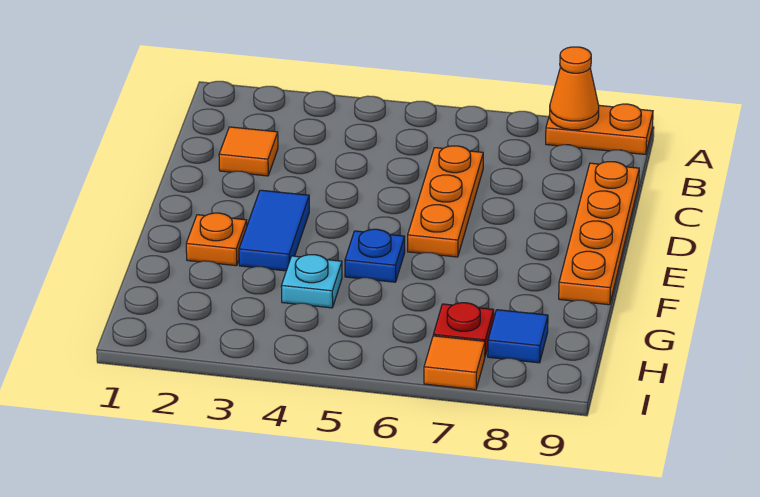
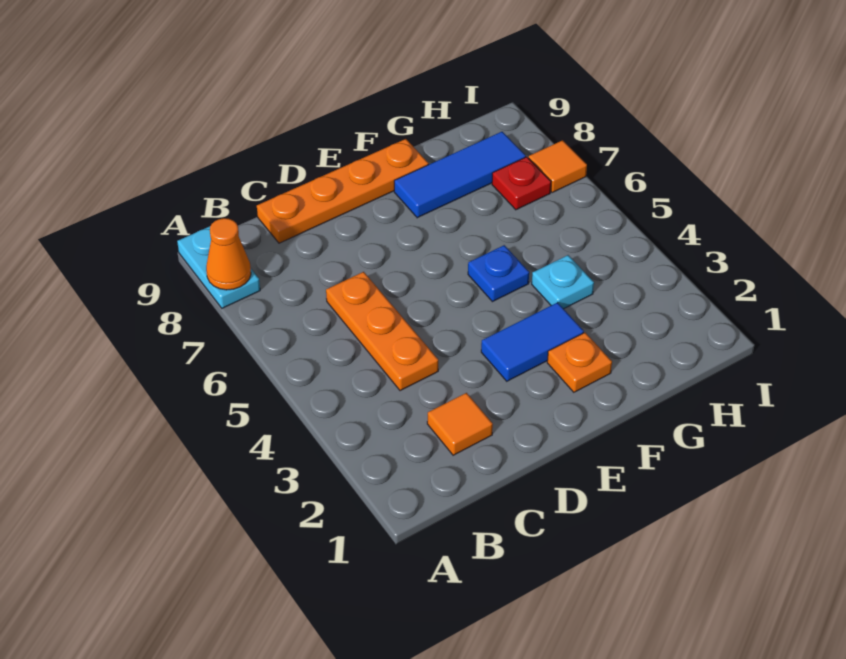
orange 1x2 plate [546,104,653,155] -> cyan 1x2 plate [177,226,260,308]
orange 1x3 plate [408,146,483,257] -> orange 1x3 plate turned to [326,272,438,391]
blue 1x1 tile [488,310,548,363] -> blue 1x3 tile [394,132,526,218]

